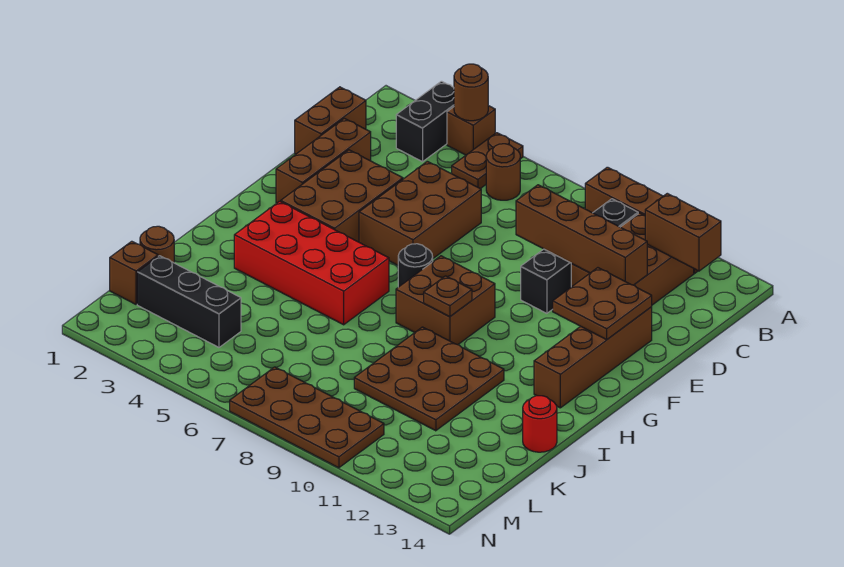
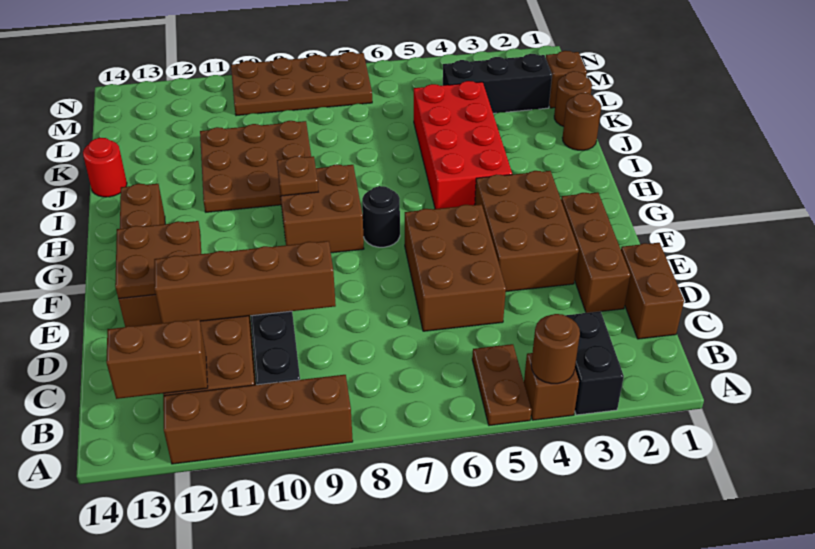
brown 1x1 round brick [486,144,520,200] -> brown 1x1 round brick moved to [562,93,601,150]
red 2x4 brick [234,201,389,325] -> red 2x4 brick turned to [414,81,512,209]

